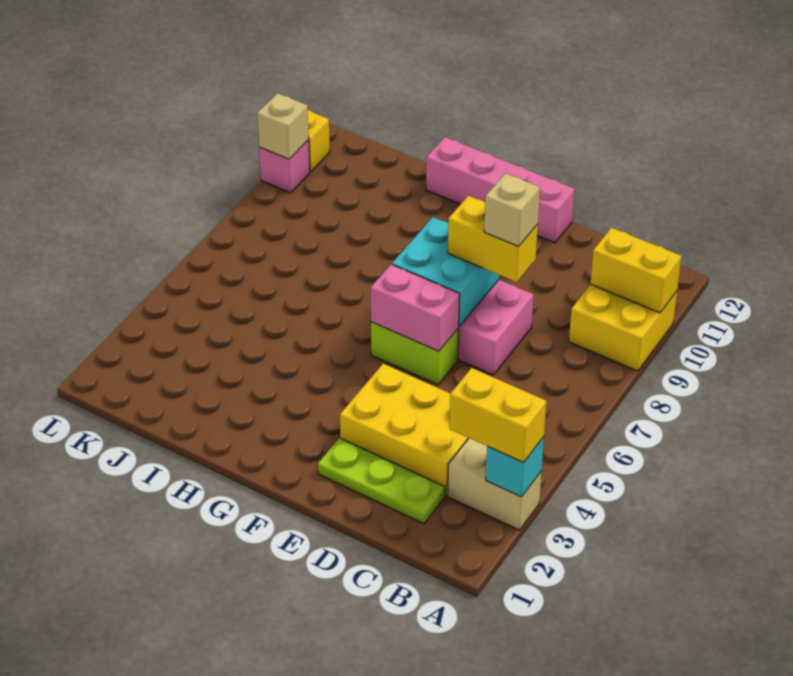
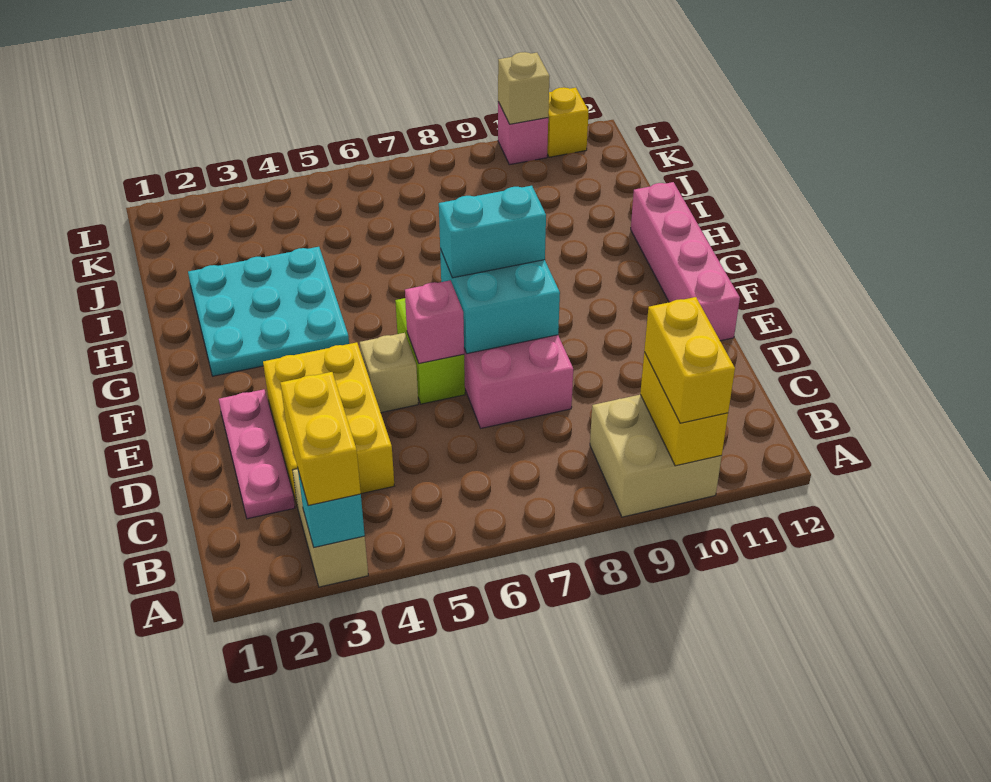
yellow 2x2 brick [569,285,677,371] -> tan 2x2 brick [590,395,722,517]
lime 1x3 plate [318,438,445,524] -> pink 1x3 plate [219,389,295,519]
yellow 1x2 brick [448,196,538,282] -> yellow 1x2 brick moved to [644,297,735,423]
tan 1x1 brick [484,173,540,247] -> tan 1x1 brick moved to [360,333,418,413]
pink 1x2 brick [371,264,460,351] -> pink 1x1 brick [405,280,464,363]
none -> cyan 1x2 brick [439,186,546,278]
none -> cyan 3x3 plate [188,247,349,376]

